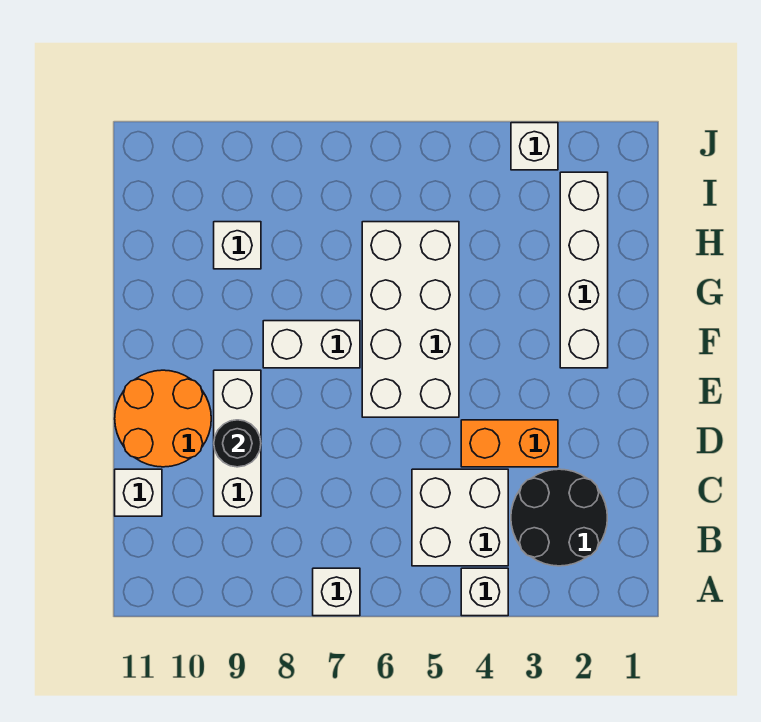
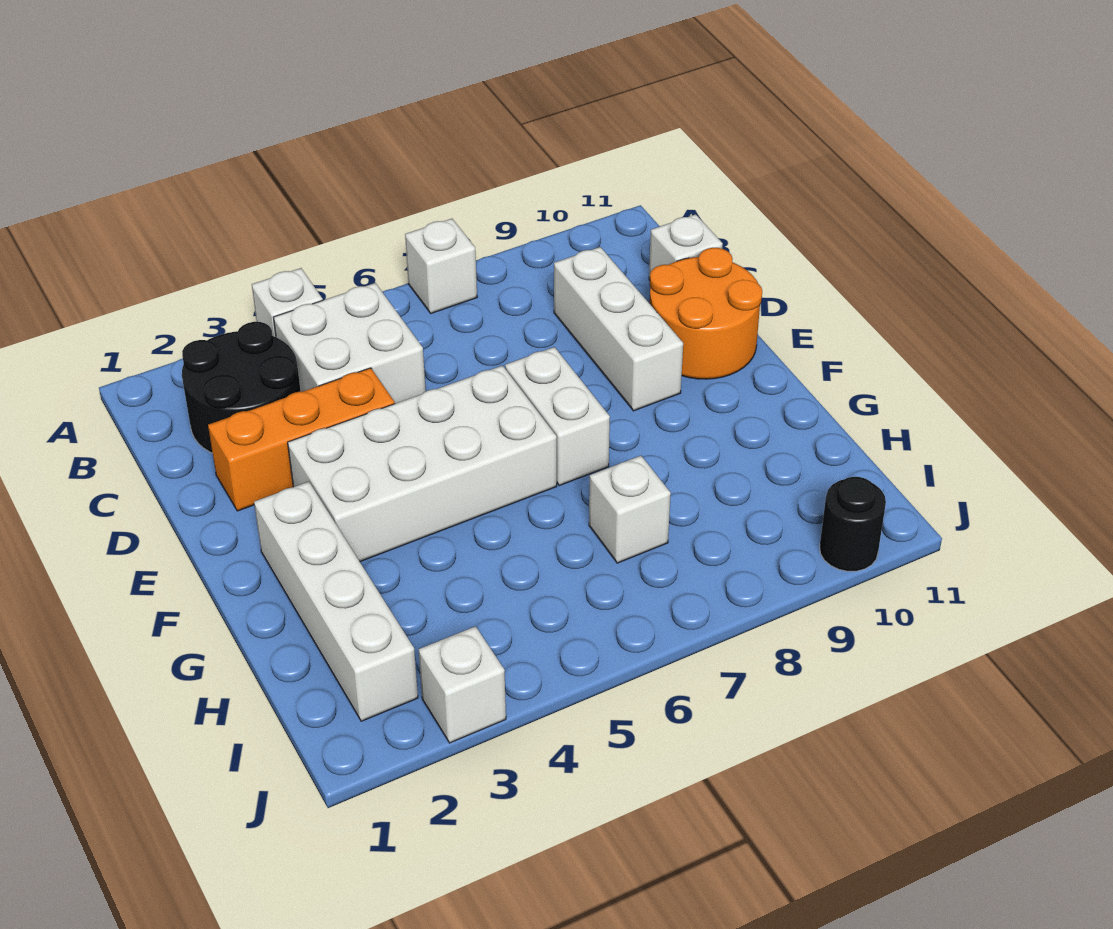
orange 1x2 brick [461,420,558,467] -> orange 1x3 brick [208,368,395,511]
black 1x1 round brick [214,420,261,467] -> black 1x1 round brick moved to [820,477,886,571]
white 2x4 brick [362,222,459,417] -> white 2x4 brick turned to [288,366,557,562]
white 1x2 brick [263,321,360,368] -> white 1x2 brick turned to [505,347,610,485]
white 1x1 brick [214,222,261,269] -> white 1x1 brick moved to [589,456,671,563]

